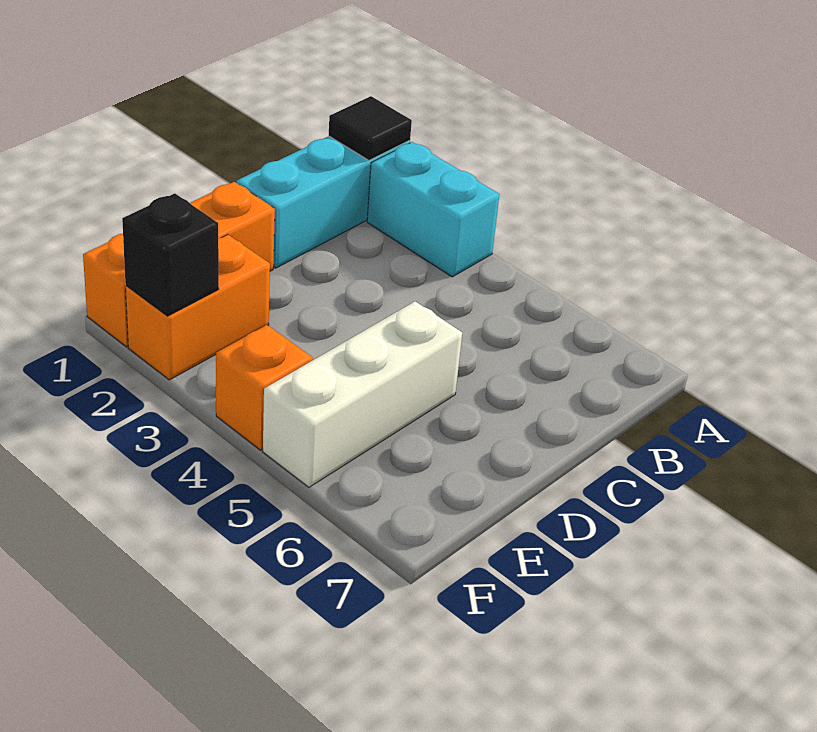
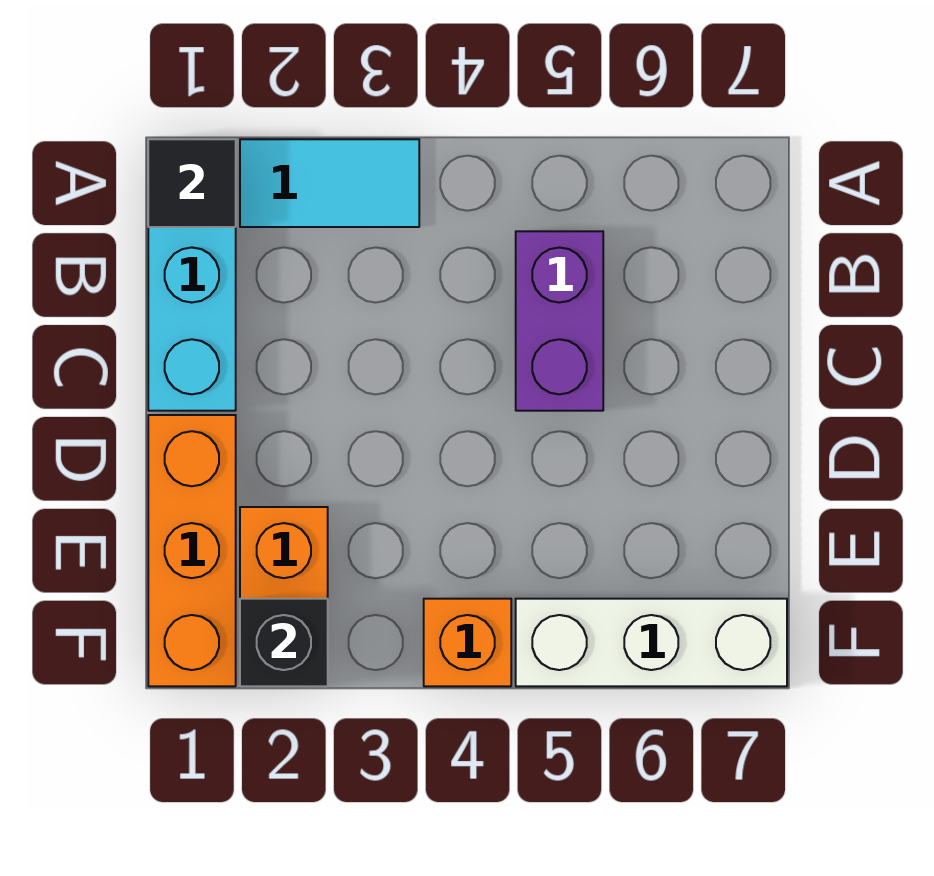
cyan 1x2 brick [367,142,499,277] -> cyan 1x2 tile [240,139,419,227]
none -> purple 1x2 brick [516,231,603,411]
white 1x3 brick [263,301,462,487] -> white 1x3 brick turned to [516,599,787,686]

